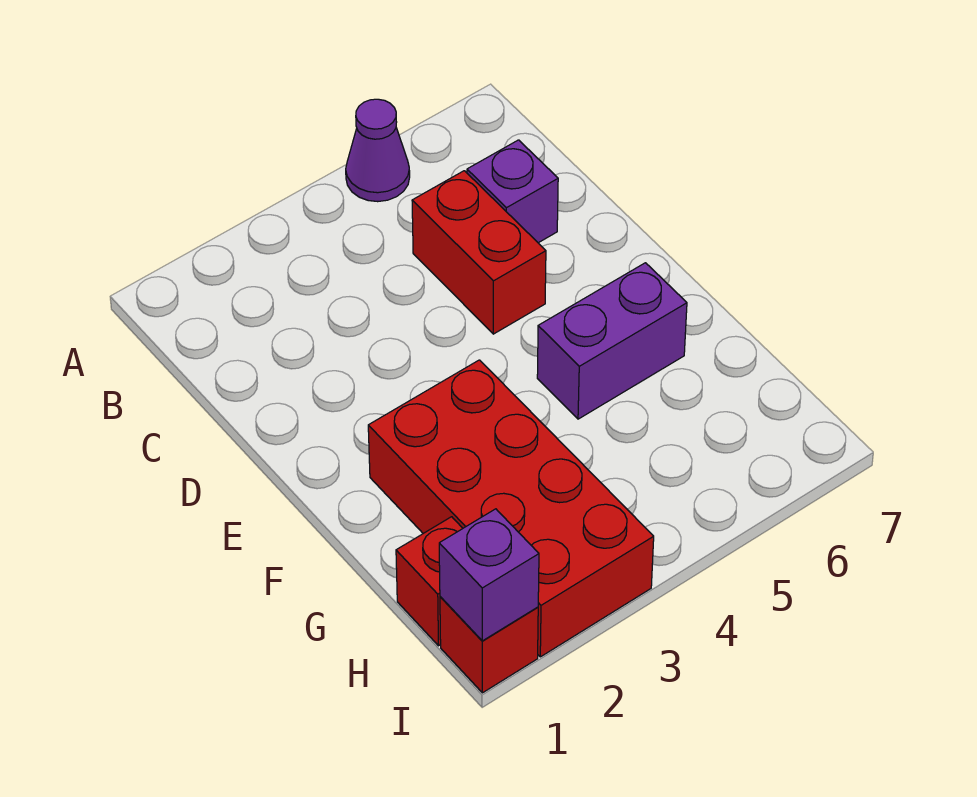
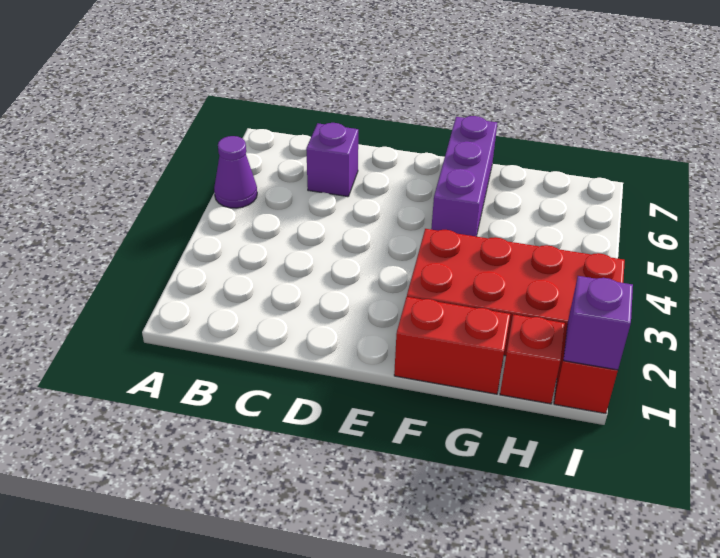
red 1x2 brick [412,171,546,334] -> red 1x2 brick moved to [394,297,510,394]
purple 1x2 brick [537,263,687,419] -> purple 1x3 brick [431,116,497,237]

